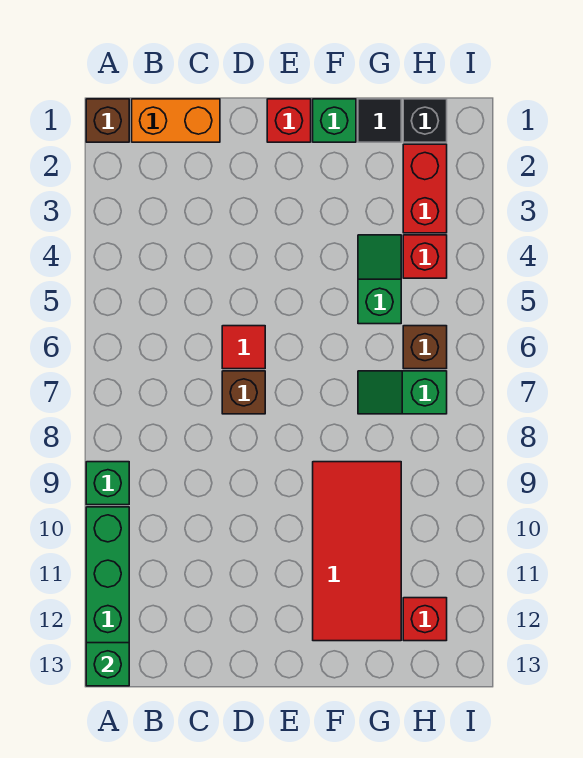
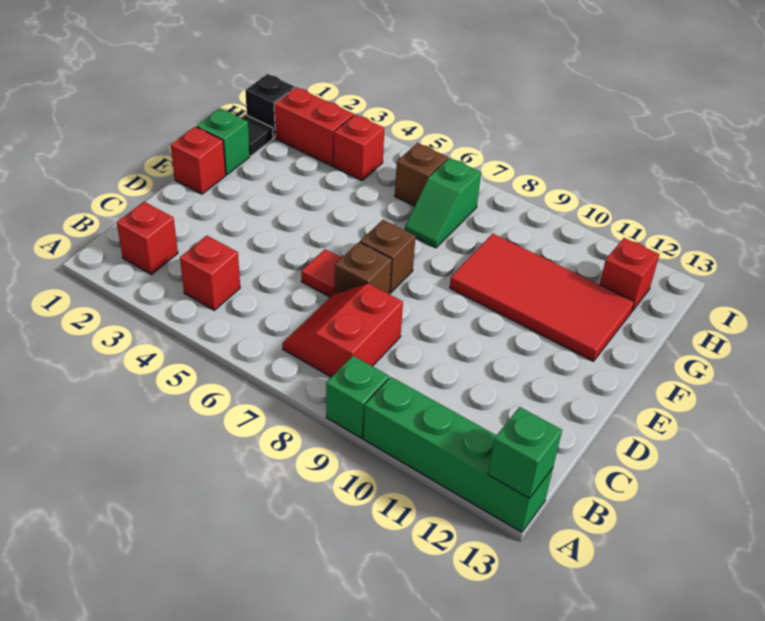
brown 1x1 brick [86,99,129,142] -> brown 1x1 brick moved to [360,220,416,293]
orange 1x2 brick [132,99,220,142] -> none
none -> red 1x1 brick [117,202,178,275]
none -> red 1x1 brick [180,236,240,310]
none -> red 2x2 slope [282,283,403,377]
green 1x2 slope [358,235,401,324] -> none

